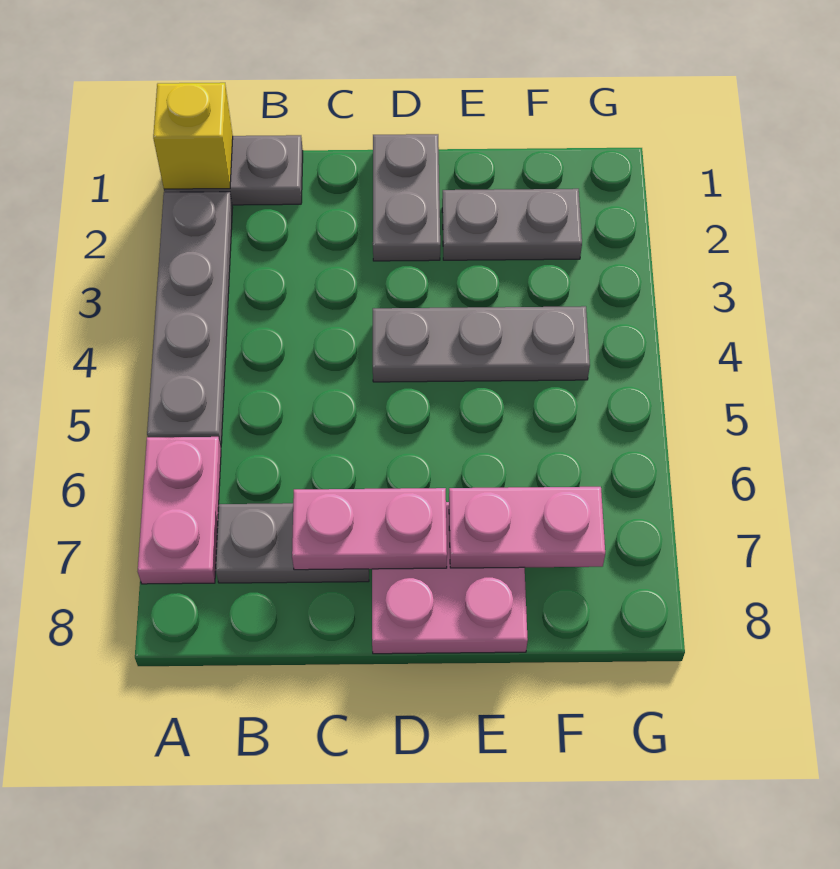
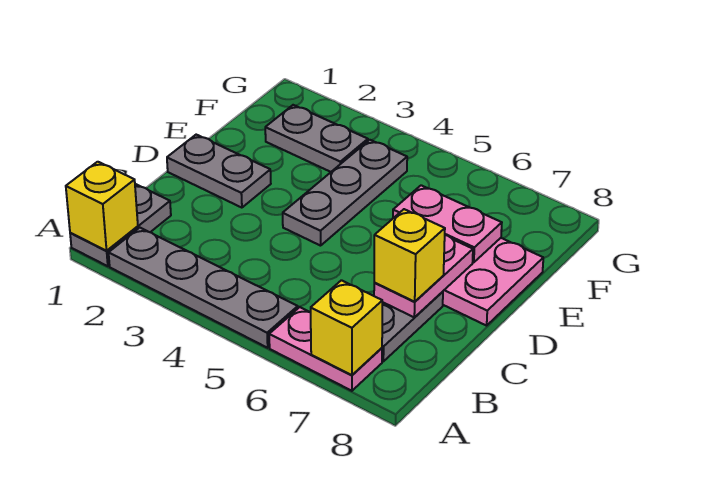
none -> yellow 1x1 brick [311,280,382,375]
none -> yellow 1x1 brick [374,209,445,302]
grey 1x2 plate [442,189,582,260] -> grey 1x2 plate turned to [265,105,368,172]
pink 1x2 plate [449,487,605,568] -> pink 1x2 plate turned to [393,185,502,262]

